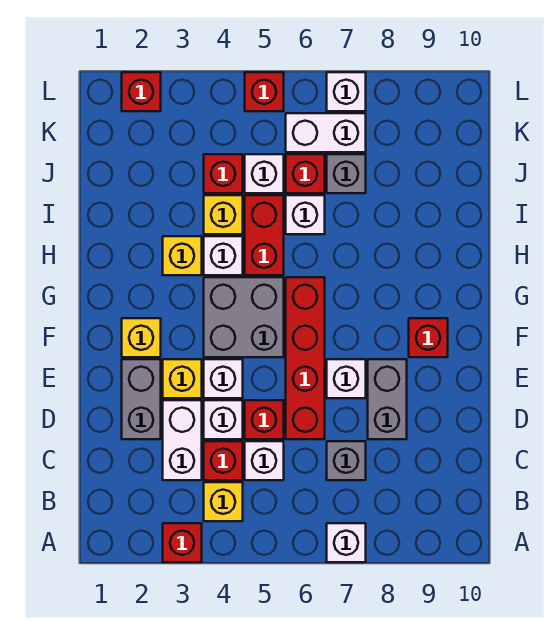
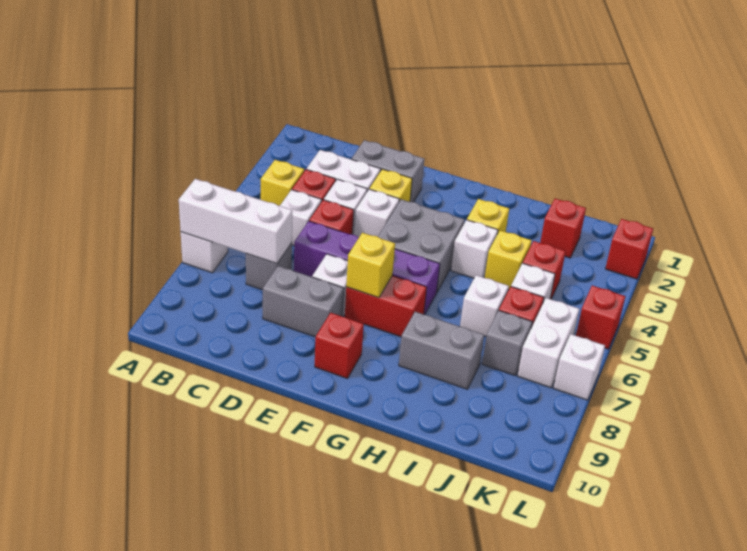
red 1x1 brick [163,523,202,562] -> red 1x1 brick moved to [540,198,586,258]
none -> white 1x3 brick [179,179,292,264]
red 1x4 brick [286,277,325,439] -> purple 1x4 brick [294,221,440,315]
yellow 1x1 brick [122,318,161,357] -> yellow 1x1 brick moved to [346,233,395,298]
red 1x2 brick [245,195,284,275] -> red 1x2 brick moved to [345,275,427,337]
none -> grey 1x2 brick [399,312,484,389]

